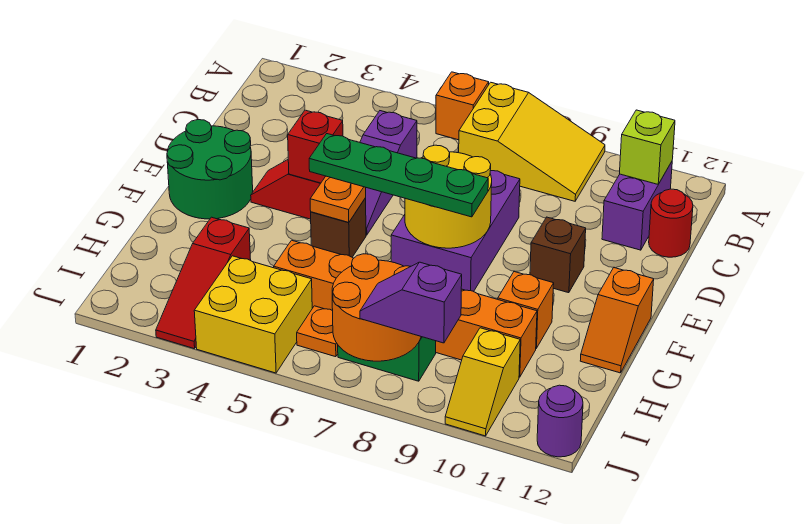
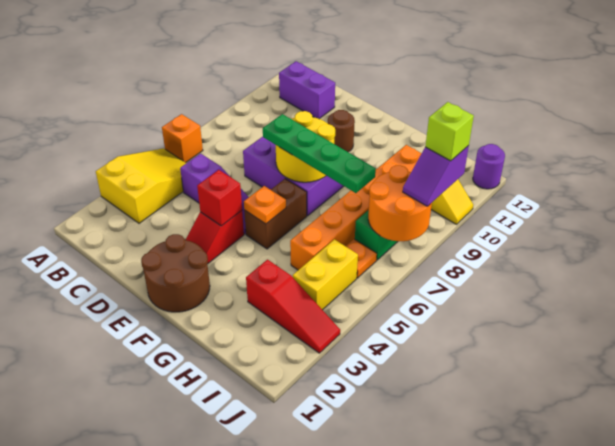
yellow 2x3 slope [459,82,605,201] -> yellow 2x3 slope moved to [96,148,186,223]
lime 1x1 brick [620,110,675,184] -> lime 1x1 brick moved to [425,102,474,161]
red 1x1 round brick [649,189,693,257] -> none
green 2x2 round brick [167,120,253,219] -> brown 2x2 round brick [141,234,210,312]
brown 1x1 brick [530,217,586,293] -> brown 1x1 round brick [328,110,355,152]
brown 1x1 brick [311,198,366,257] -> brown 1x2 brick [244,179,307,249]
green 1x4 plate [309,134,488,217] -> green 1x4 plate turned to [263,114,376,193]
orange 1x2 slope [580,268,654,373] -> none
orange 1x1 brick [498,272,554,348] -> none
yellow 2x2 brick [194,256,312,373] -> yellow 1x2 brick [293,239,358,310]

